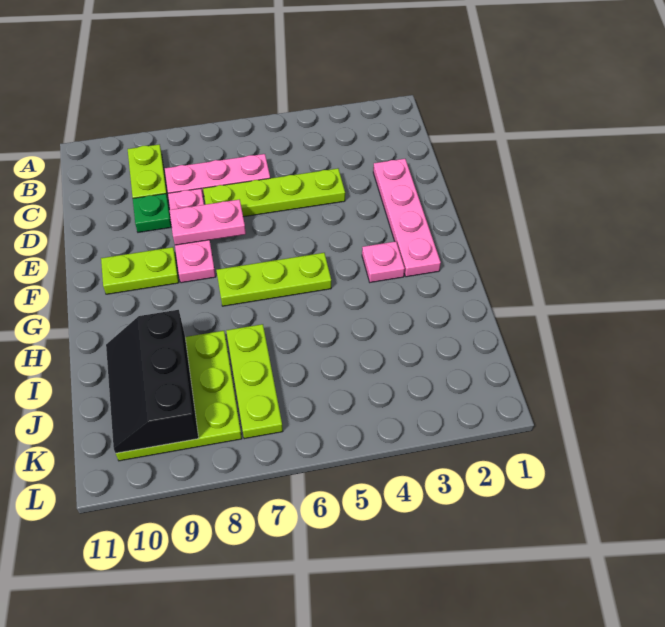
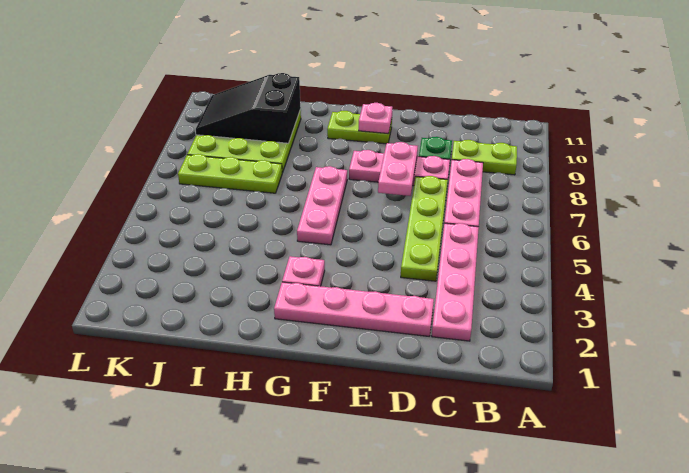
none -> pink 1x4 plate [432,223,479,341]
lime 1x2 plate [101,247,179,294] -> lime 1x2 plate turned to [327,111,392,144]
none -> pink 1x1 plate [359,103,392,134]
lime 1x3 plate [216,253,331,306] -> pink 1x3 plate [297,166,347,245]
black 2x3 slope [106,310,199,453] -> black 2x3 slope turned to [196,73,301,143]

